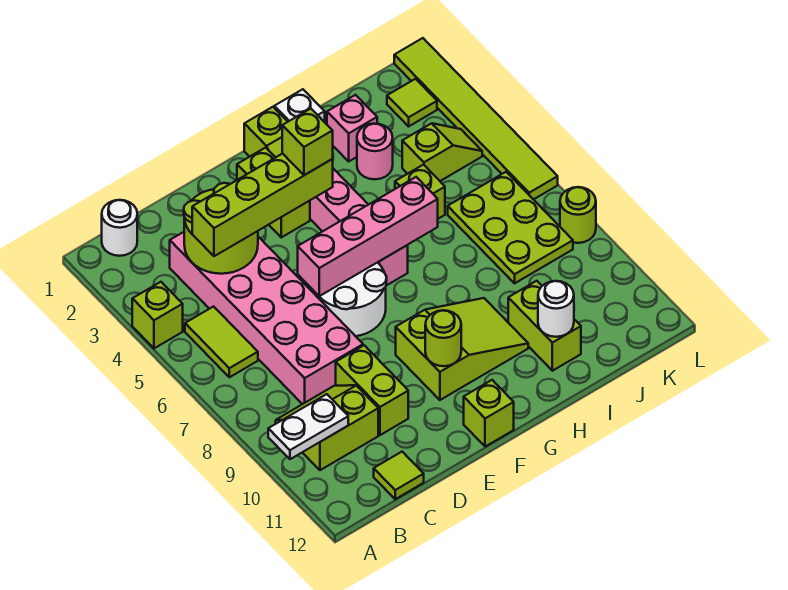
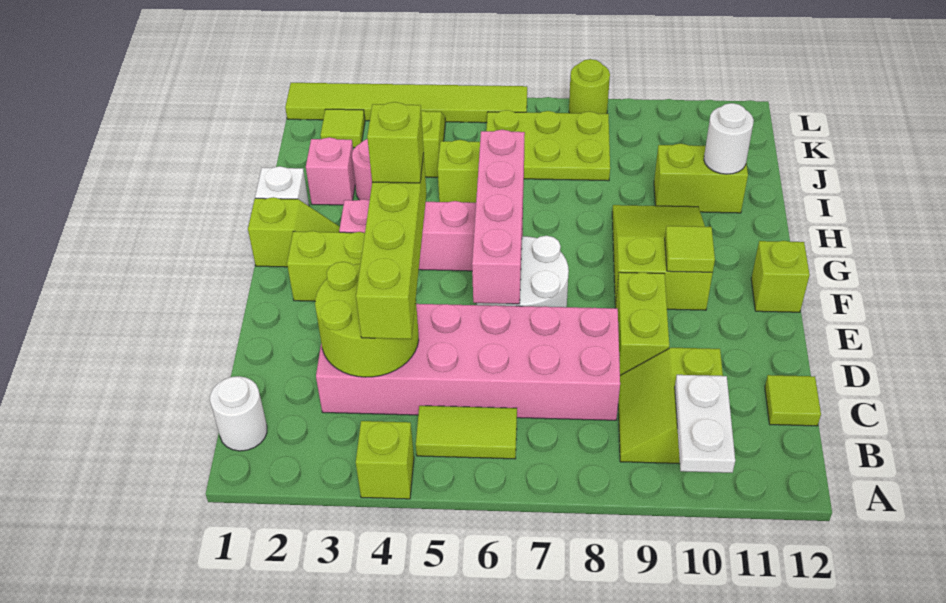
lime 1x2 brick [336,345,408,435] -> lime 1x2 brick turned to [616,272,669,375]
lime 1x1 round brick [425,310,461,366] -> lime 1x1 tile [665,226,715,273]

